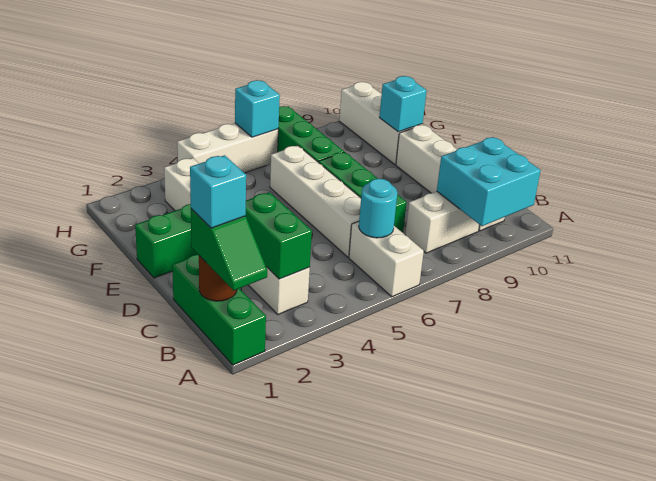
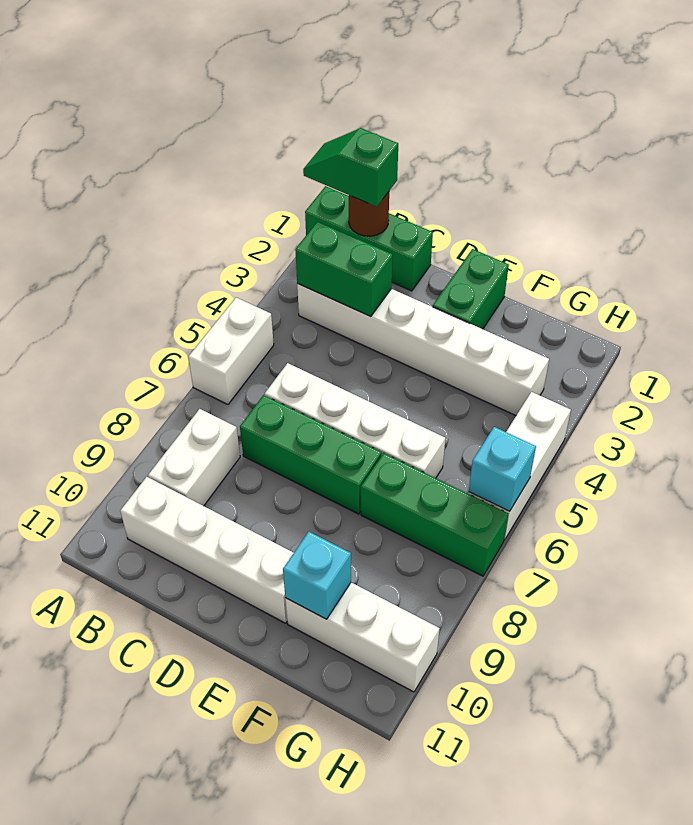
white 1x2 brick [349,222,424,297] -> white 1x2 brick turned to [188,298,274,404]
cyan 2x2 brick [437,137,541,226] -> none
cyan 1x1 brick [190,155,246,228] -> none
cyan 1x1 round brick [359,179,398,238] -> none

